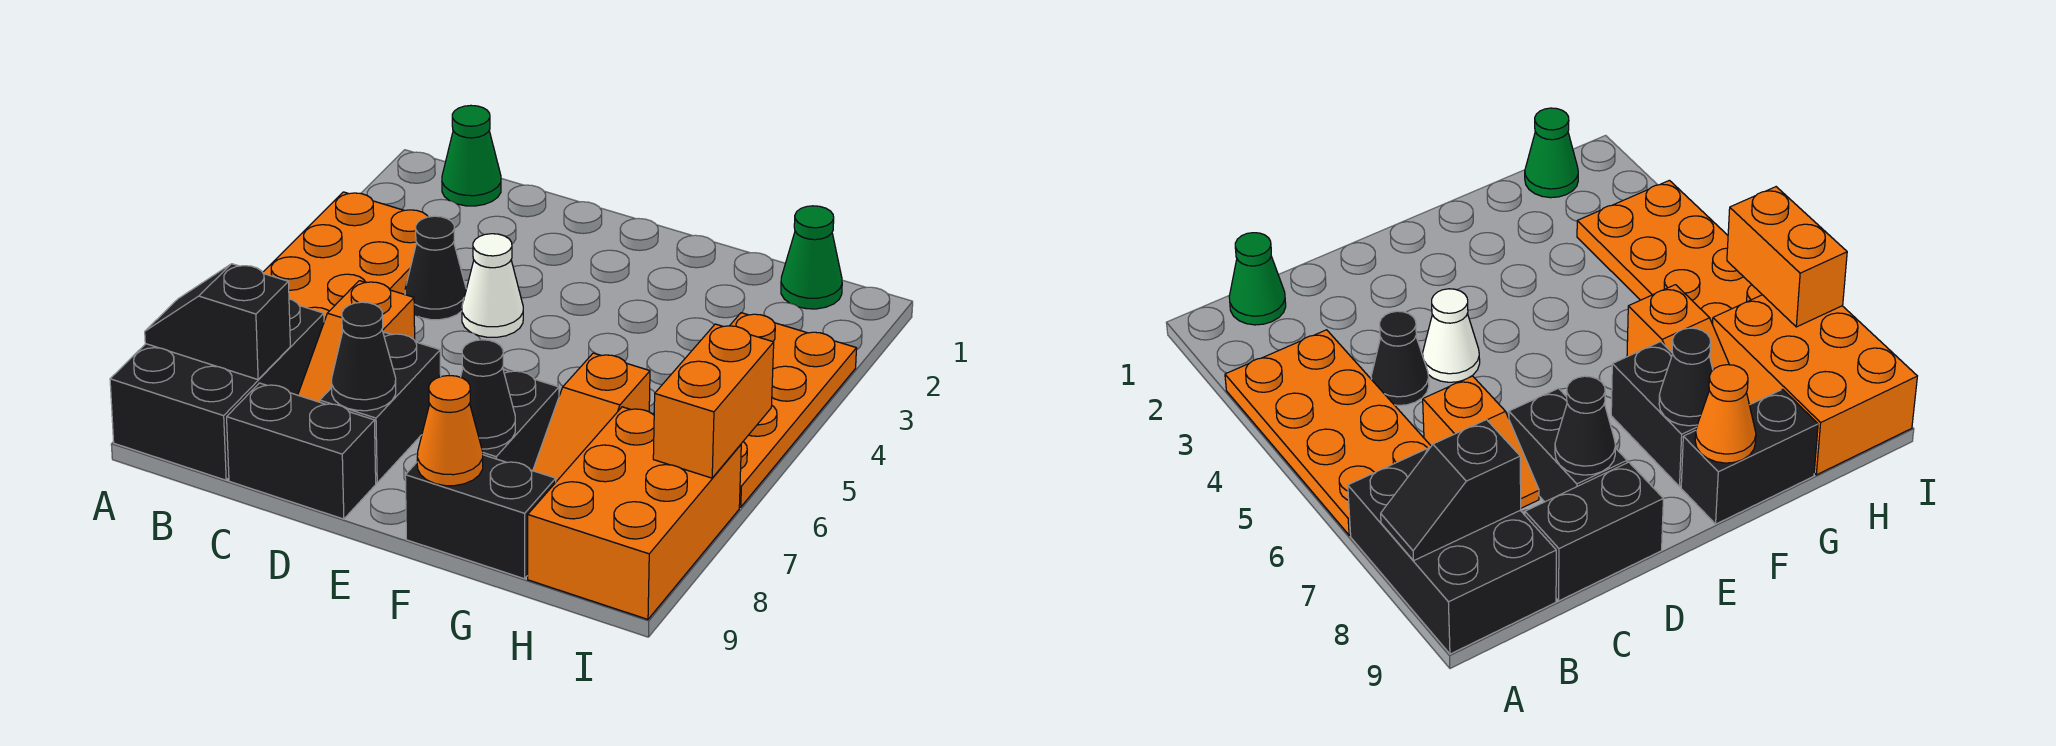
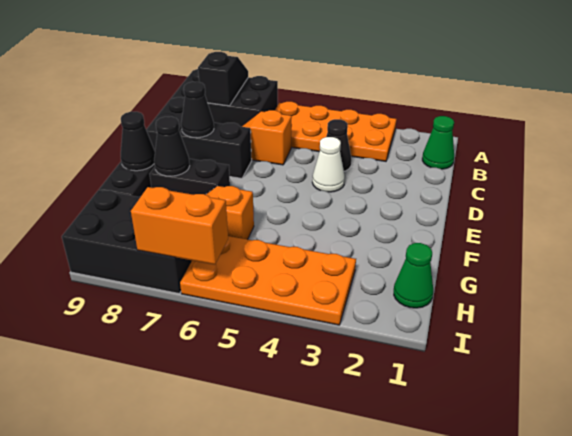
orange 1x1 cone [417,376,483,486] -> black 1x1 cone [121,112,155,171]
orange 2x3 brick [528,407,741,619] -> black 2x3 brick [62,190,192,294]

